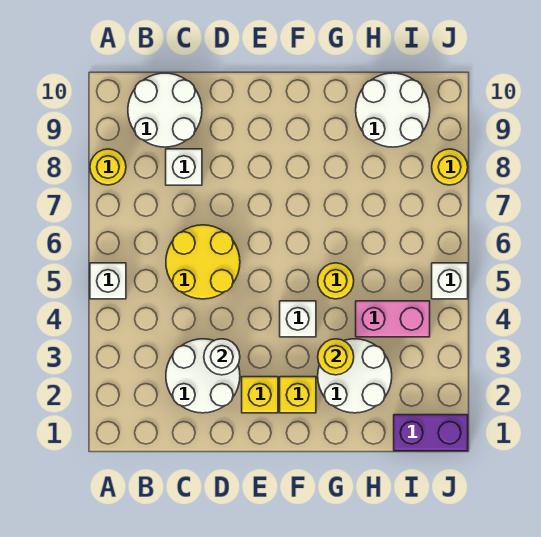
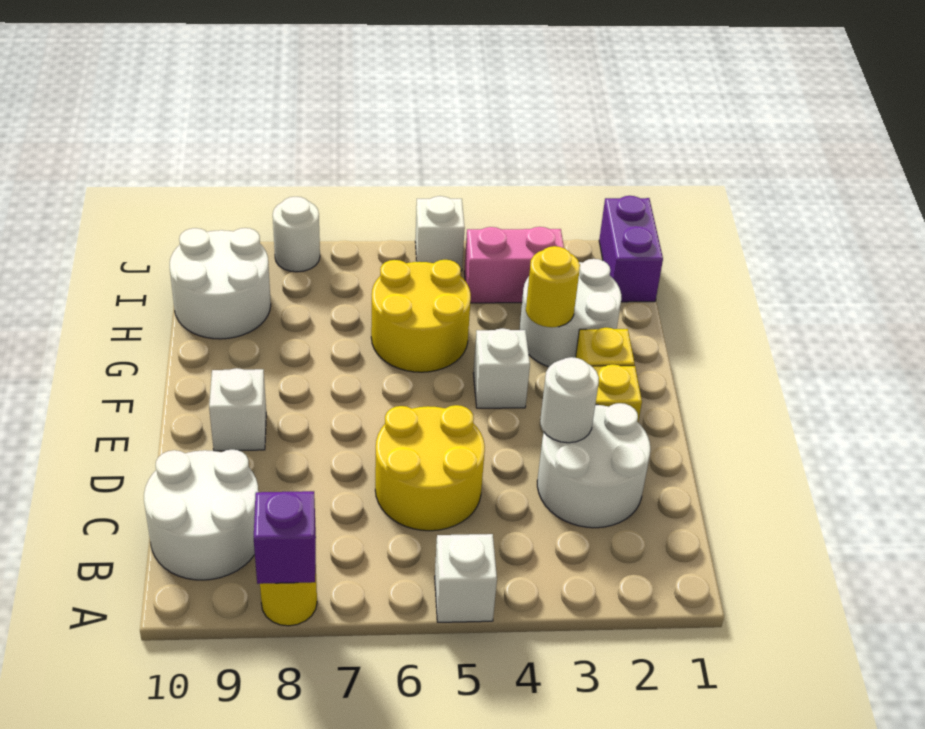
none -> purple 1x1 brick [254,491,316,584]
white 1x1 brick [166,149,202,185] -> white 1x1 brick moved to [209,368,266,451]
yellow 1x1 round brick [318,263,354,299] -> yellow 2x2 round brick [371,260,471,372]
pink 1x2 brick [356,301,430,337] -> pink 1x2 brick turned to [464,227,564,303]
yellow 1x1 round brick [432,149,468,185] -> white 1x1 round brick [273,197,320,272]

